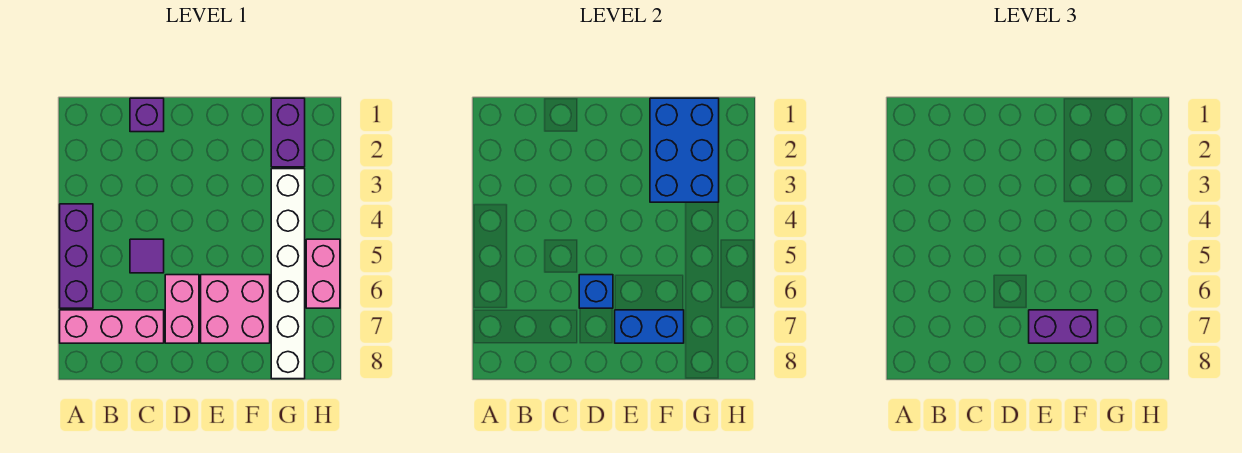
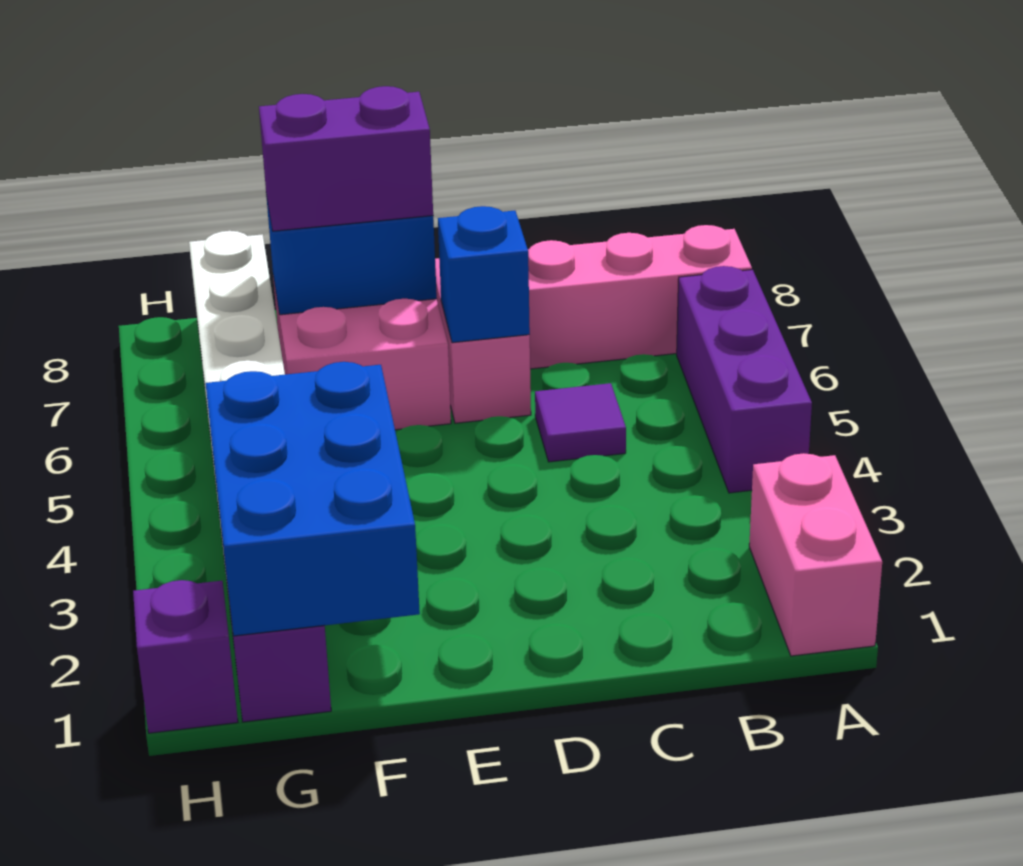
purple 1x1 brick [130,98,164,132] -> purple 1x1 brick moved to [133,580,238,733]
pink 1x2 brick [306,239,340,308] -> pink 1x2 brick moved to [749,453,882,656]

